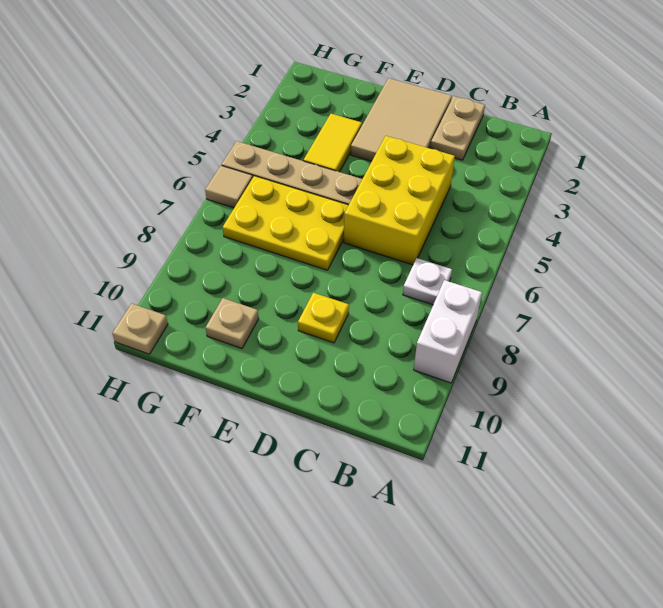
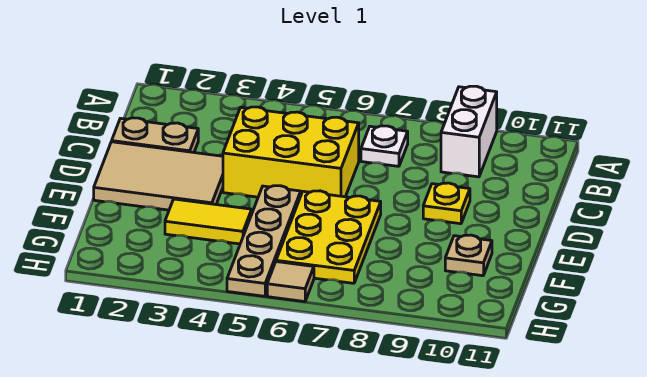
white 1x2 brick [414,280,482,383] -> white 1x2 brick turned to [441,86,497,177]
tan 1x1 plate [112,303,168,354] -> none

